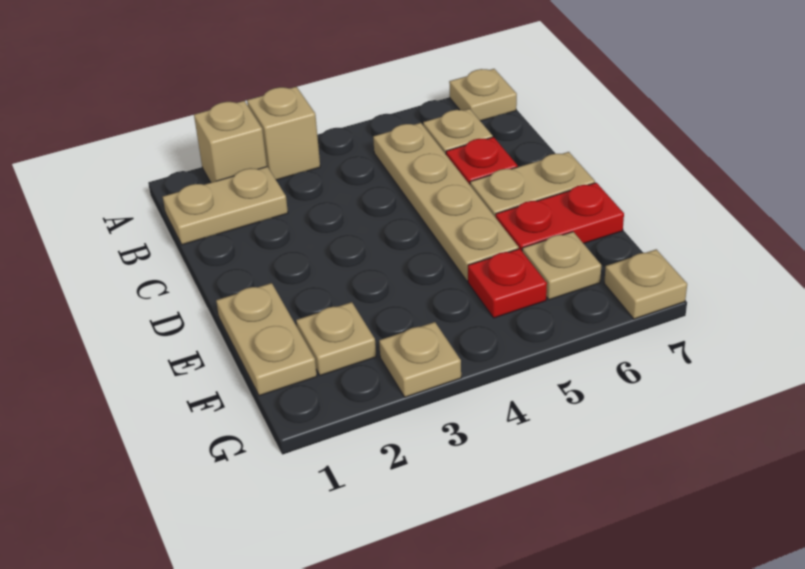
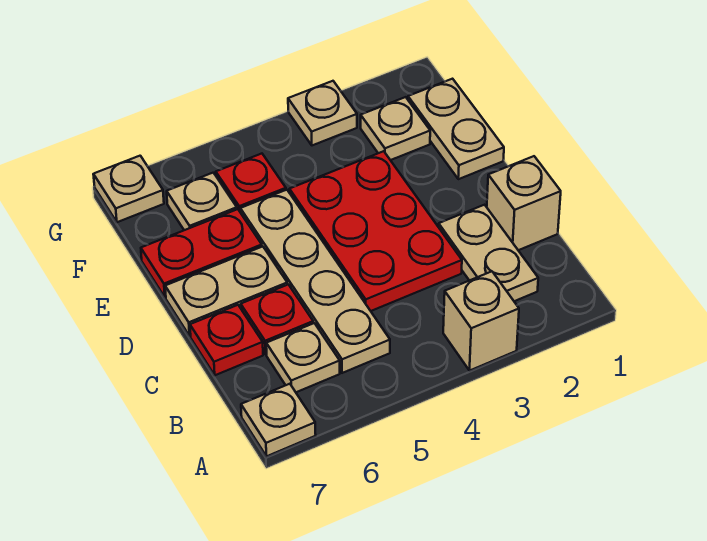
tan 1x1 brick [194,101,267,182] -> tan 1x1 brick moved to [487,156,561,250]
tan 1x2 plate [163,167,288,245] -> tan 1x2 plate turned to [439,205,538,301]
none -> red 2x3 plate [289,151,462,311]
none -> red 1x1 plate [190,305,263,375]

